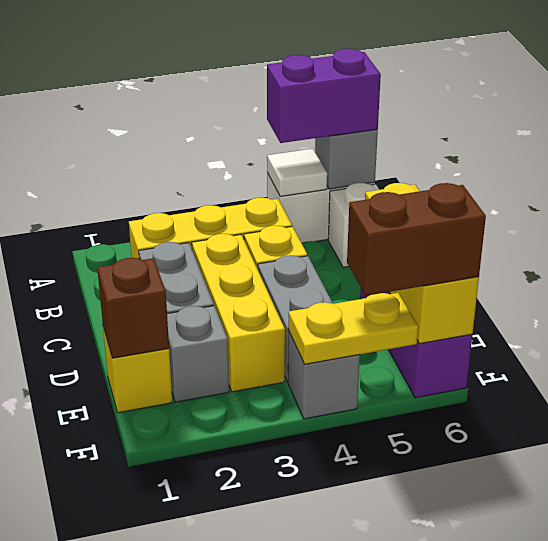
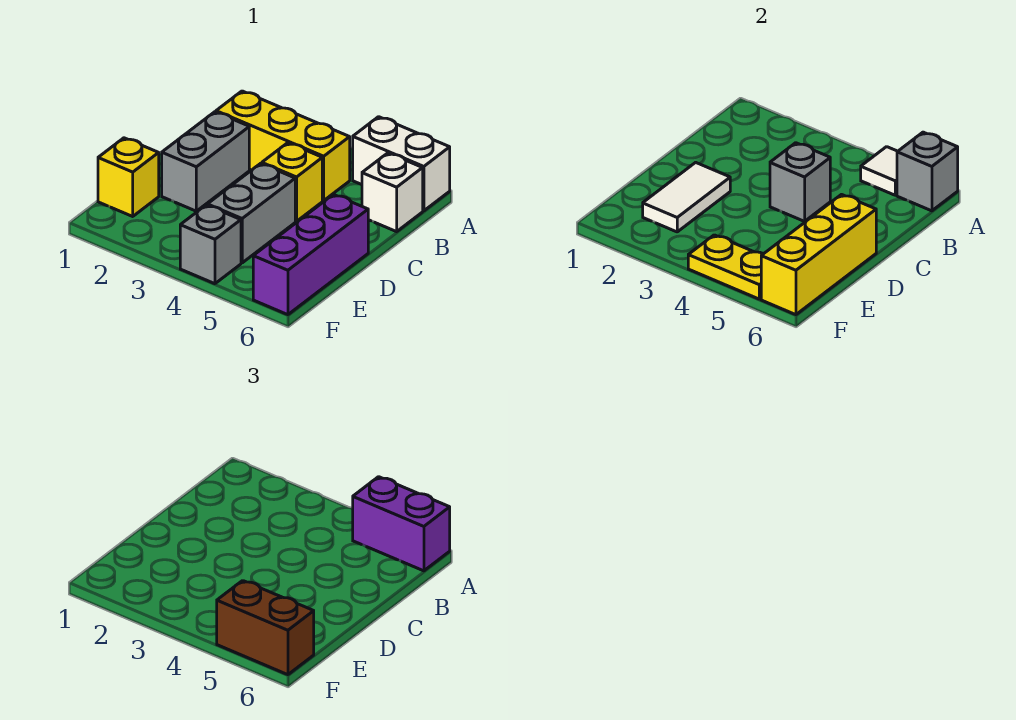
yellow 1x3 brick [192,234,285,392] -> none
none -> white 1x2 tile [643,162,730,232]
brown 1x1 brick [97,258,169,358] -> none
grey 1x1 brick [167,306,229,402] -> grey 1x1 brick moved to [770,143,830,221]

